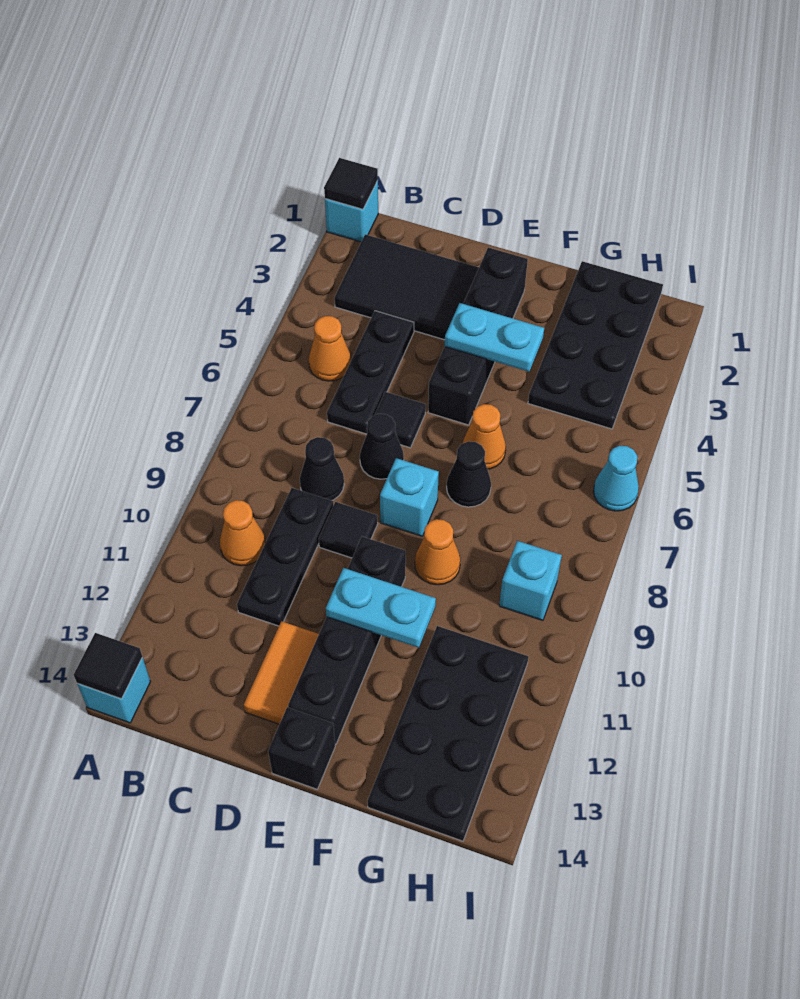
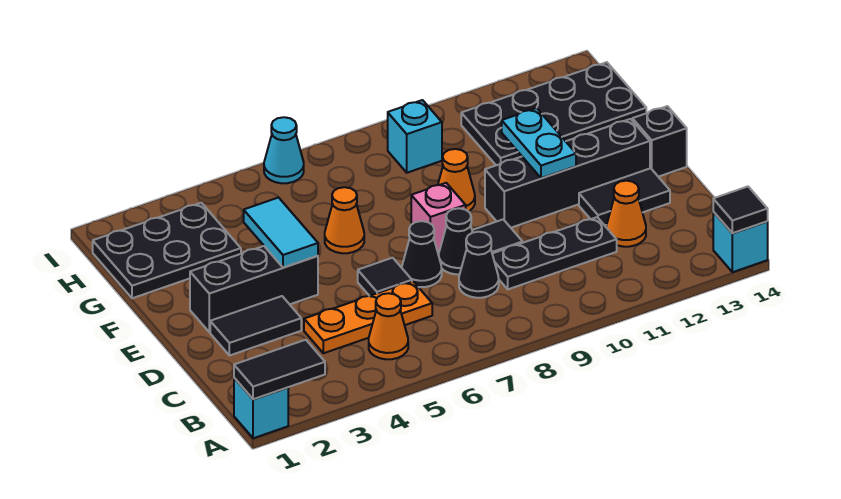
black 1x1 tile [324,158,378,209] -> black 1x2 tile [234,340,325,399]
black 2x3 tile [335,234,479,340] -> black 1x2 tile [210,296,301,356]
orange 1x1 cone [220,500,265,566] -> orange 1x1 cone moved to [606,181,646,247]
black 1x3 plate [327,311,414,434] -> orange 1x3 plate [304,281,432,353]
orange 1x2 tile [244,621,319,724] -> black 1x2 tile [579,168,670,225]
black 1x4 brick [428,247,528,425] -> black 1x3 brick [190,246,318,332]
cyan 1x2 plate [445,303,544,372] -> cyan 1x2 tile [244,197,318,268]
cyan 1x1 brick [380,458,439,536] -> pink 1x1 brick [411,183,466,253]
black 1x1 cone [447,441,491,507] -> black 1x1 cone moved to [439,208,473,274]
black 2x4 plate [528,261,663,429] -> black 2x3 plate [93,203,241,298]

